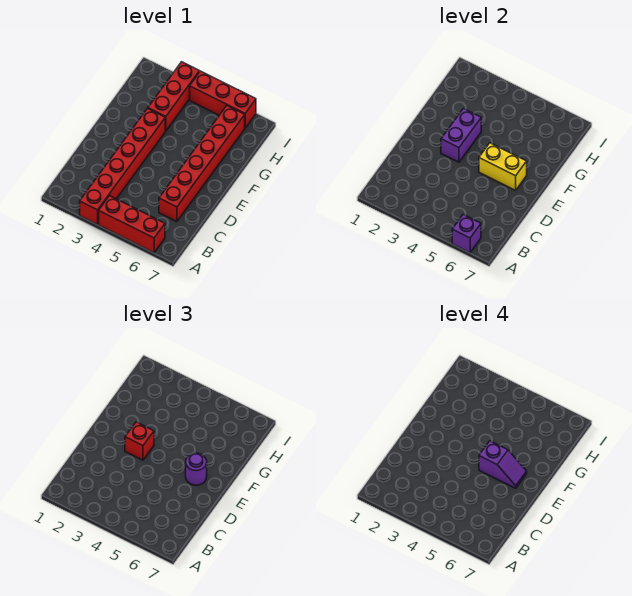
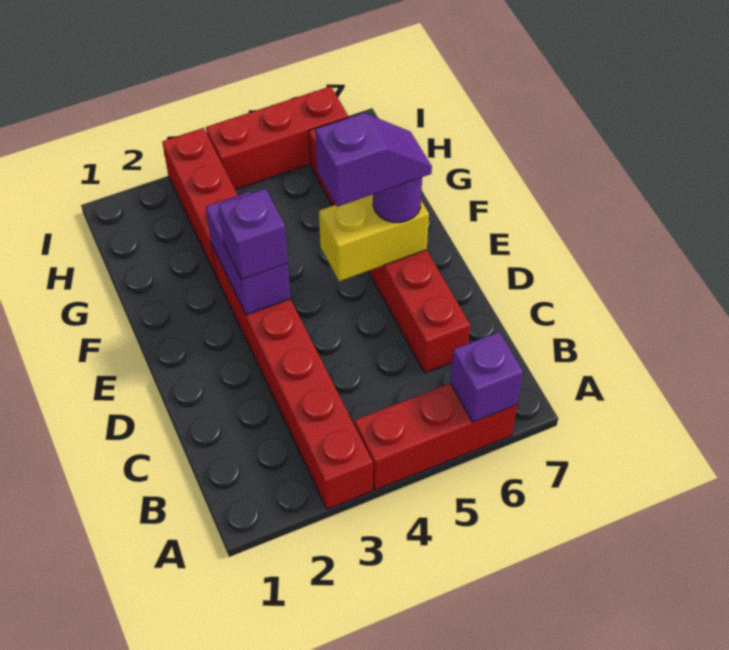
red 1x1 brick [125,422,154,460] -> purple 1x1 brick [219,189,288,280]

